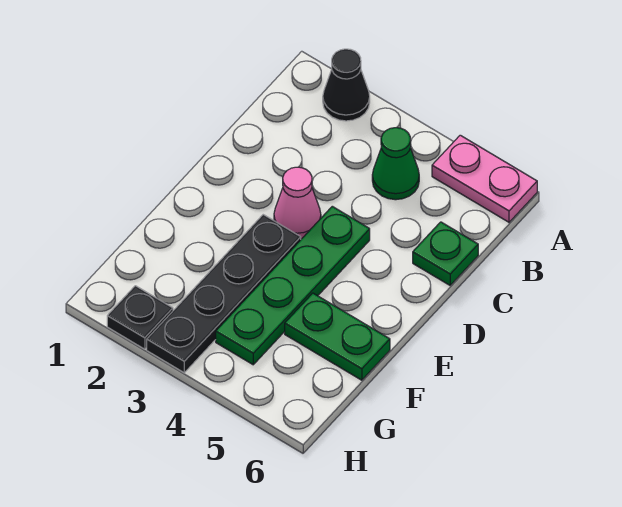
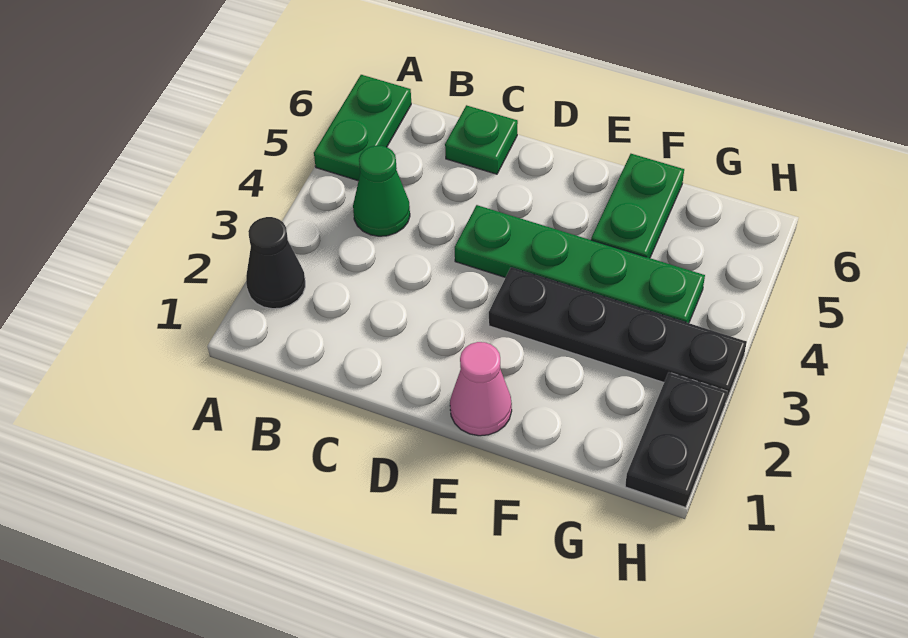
pink 1x2 plate [432,135,537,222] -> green 1x2 plate [314,75,411,181]
pink 1x1 cone [274,167,321,239] -> pink 1x1 cone moved to [450,342,512,436]
black 1x1 plate [107,286,173,349] -> black 1x2 plate [625,373,728,508]

